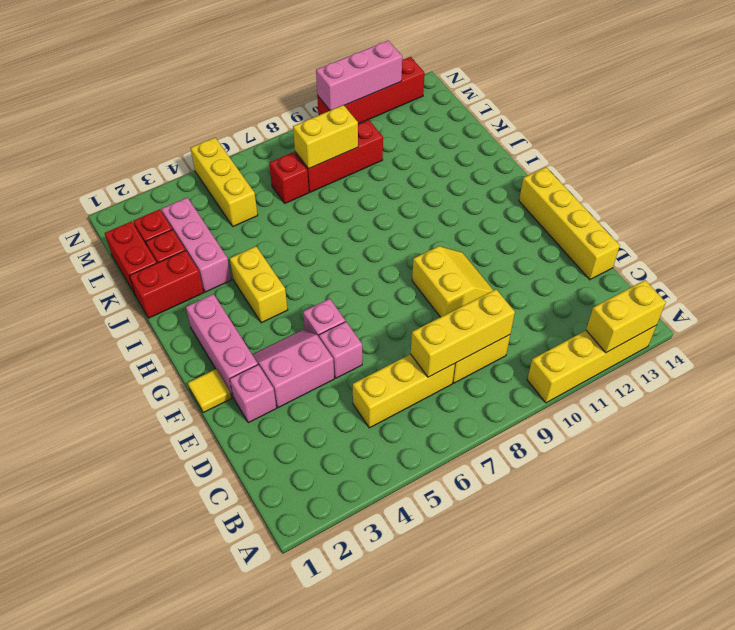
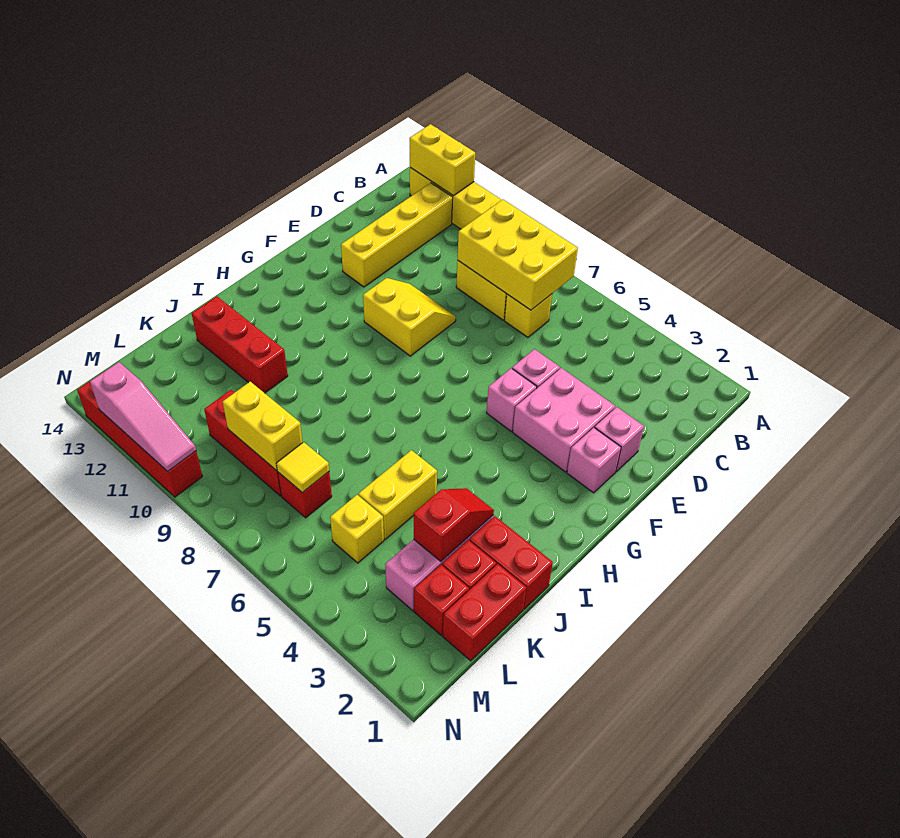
yellow 1x3 brick [353,354,455,428] -> yellow 1x1 brick [504,294,552,337]
yellow 1x3 brick [411,289,515,377] -> yellow 2x3 brick [457,199,578,310]
yellow 1x4 brick [519,167,620,280] -> yellow 1x4 brick moved to [341,183,453,287]
pink 2x2 slope [252,330,334,408] -> pink 2x2 brick [513,368,615,472]
yellow 2x2 slope [412,246,494,317] -> yellow 2x2 slope turned to [363,278,456,356]
yellow 1x1 tile [188,369,232,413] -> yellow 1x1 tile moved to [276,442,329,493]
pink 1x3 brick [186,294,258,398] -> pink 1x1 brick [567,428,621,493]
yellow 1x2 brick [230,246,288,323] -> yellow 1x2 brick moved to [359,450,437,539]
none -> red 1x2 slope [413,488,494,561]
none -> red 1x3 brick [192,296,288,393]
yellow 1x3 brick [191,138,258,226] -> yellow 1x1 brick [330,495,384,563]
pink 1x3 brick [316,41,402,110] -> pink 1x3 slope [90,362,196,471]

